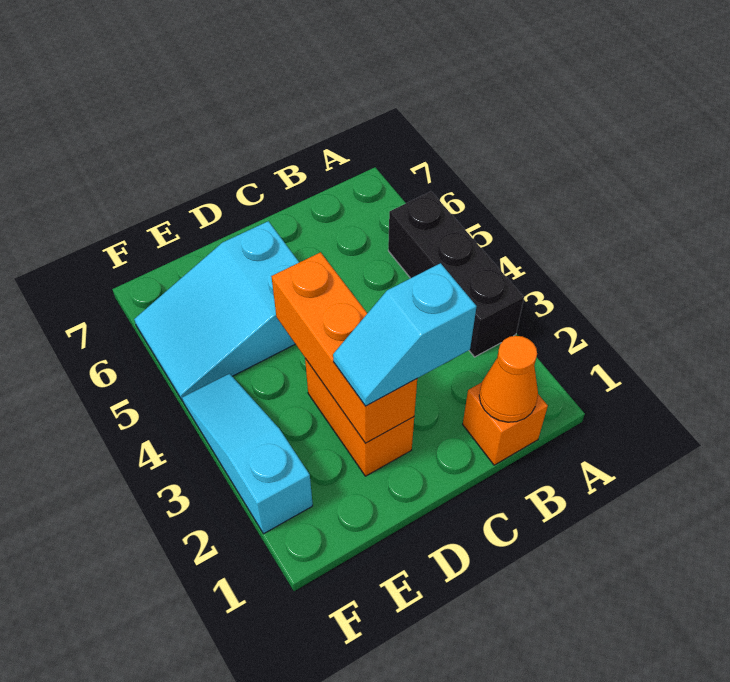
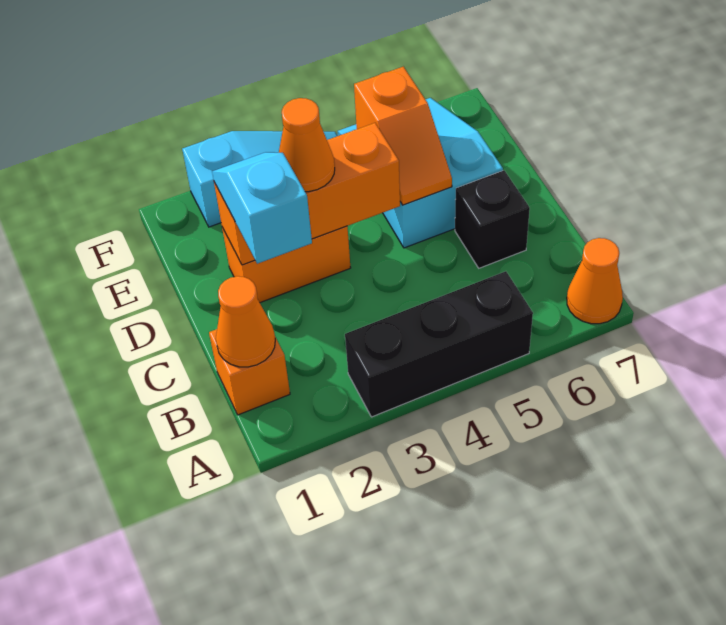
none -> orange 1x1 cone [567,238,623,324]
none -> black 1x1 brick [455,170,530,268]
none -> orange 1x1 cone [279,98,335,192]
none -> orange 1x2 slope [354,67,452,205]

